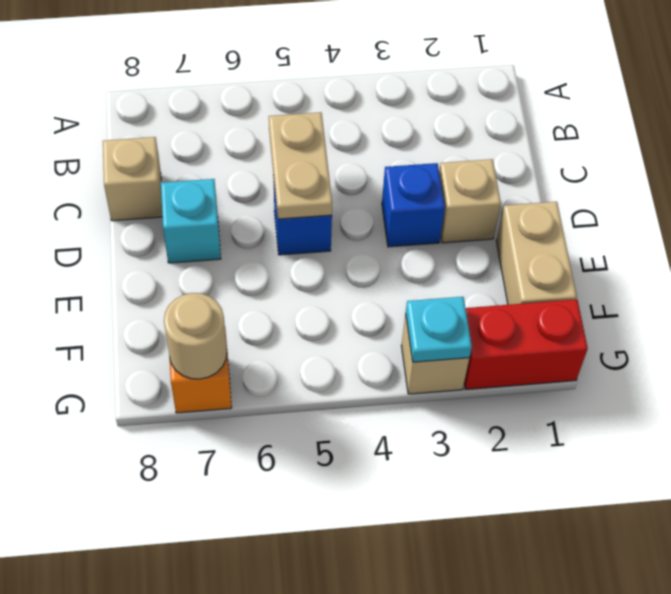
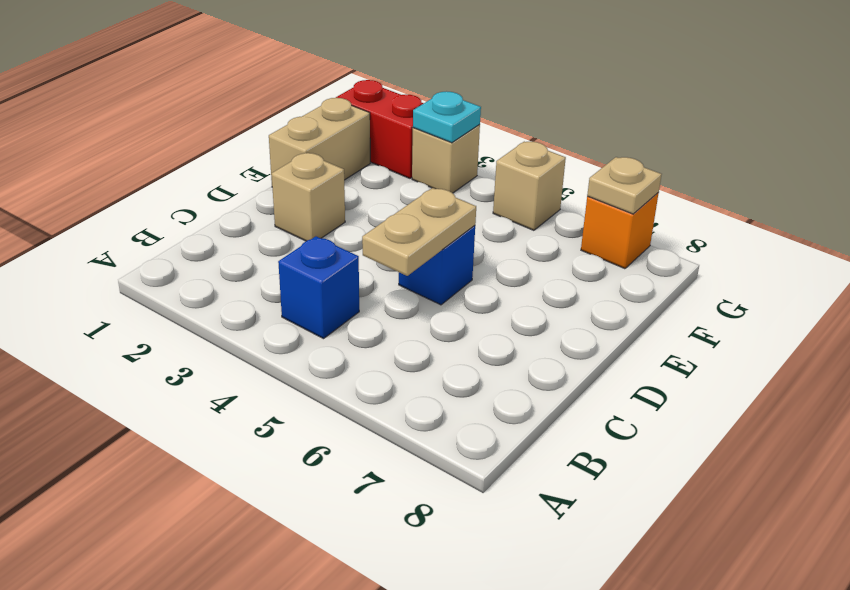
tan 1x1 brick [103,137,162,221] -> tan 1x1 brick moved to [493,141,566,230]
blue 1x1 brick [382,163,445,247] -> blue 1x1 brick moved to [278,236,359,339]
cyan 1x1 brick [161,179,221,263] -> none
tan 1x1 round brick [164,293,227,379] -> tan 1x1 plate [587,157,662,214]

